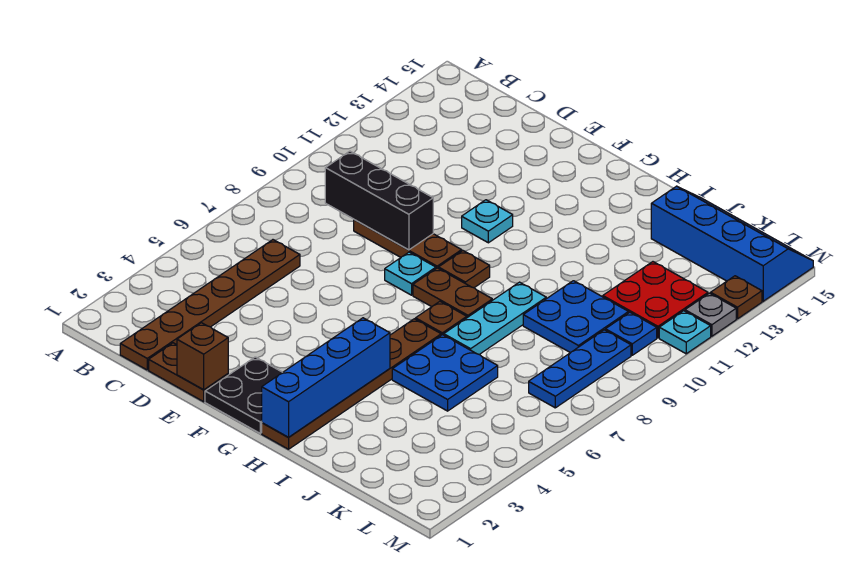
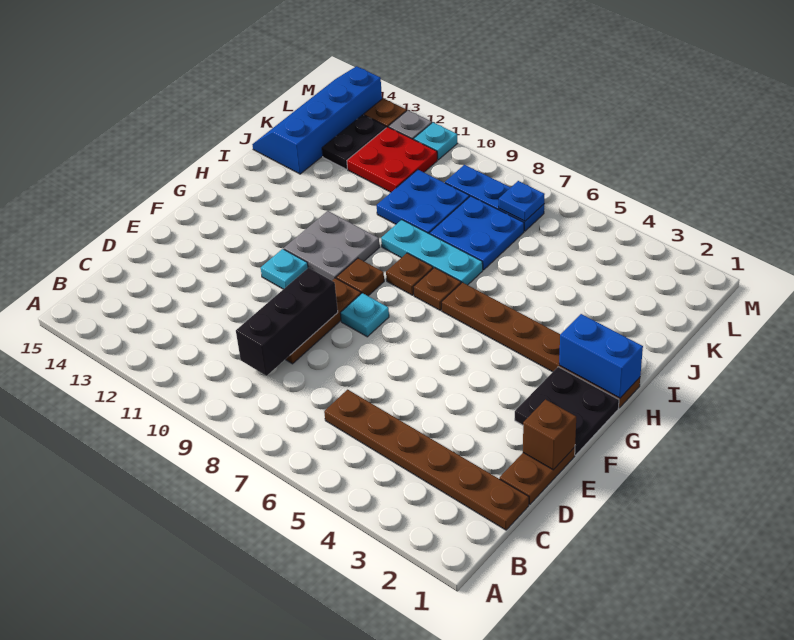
brown 1x2 plate [413,268,492,318] -> brown 1x1 plate [386,253,433,295]
none -> grey 2x2 plate [284,211,380,280]
blue 1x4 brick [262,318,390,437] -> blue 1x2 brick [559,314,643,398]
blue 2x2 plate [392,335,498,411] -> blue 2x2 plate moved to [430,196,524,270]
none -> black 1x2 plate [322,115,386,169]
blue 1x1 plate [605,312,657,355] -> blue 1x1 plate moved to [499,181,545,221]

